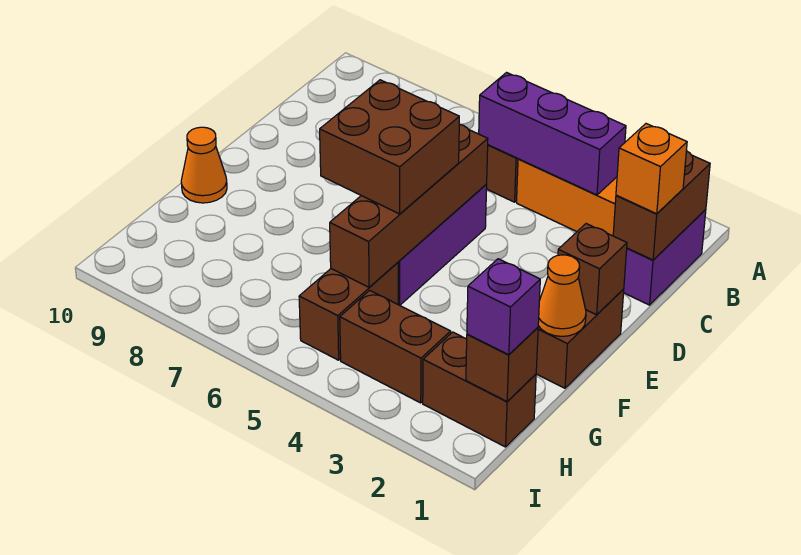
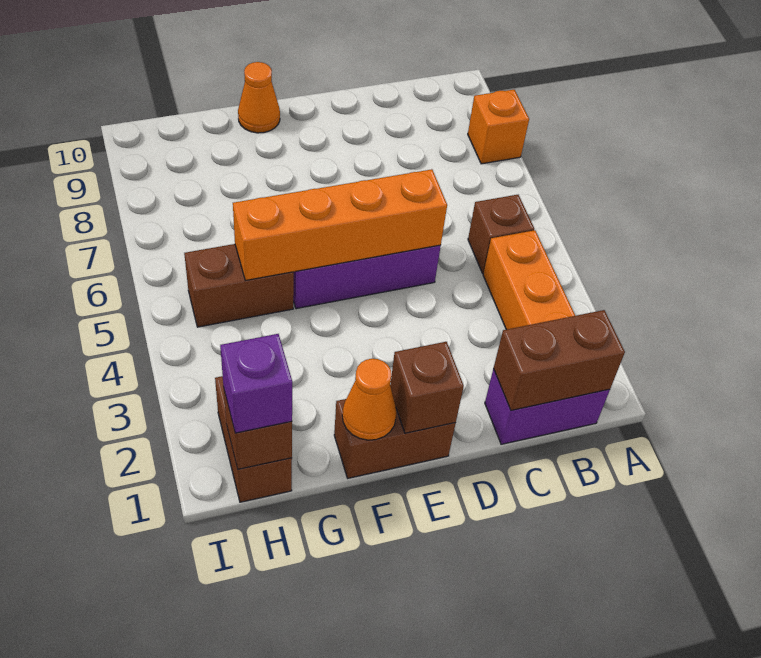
purple 1x3 brick [479,73,626,195] -> none
orange 1x1 brick [616,124,687,214] -> orange 1x1 brick moved to [468,90,529,164]
brown 1x4 brick [330,124,488,287] -> orange 1x4 brick [233,169,447,281]
brown 2x2 brick [320,80,459,214] -> none
brown 1x2 brick [340,290,451,403] -> none

